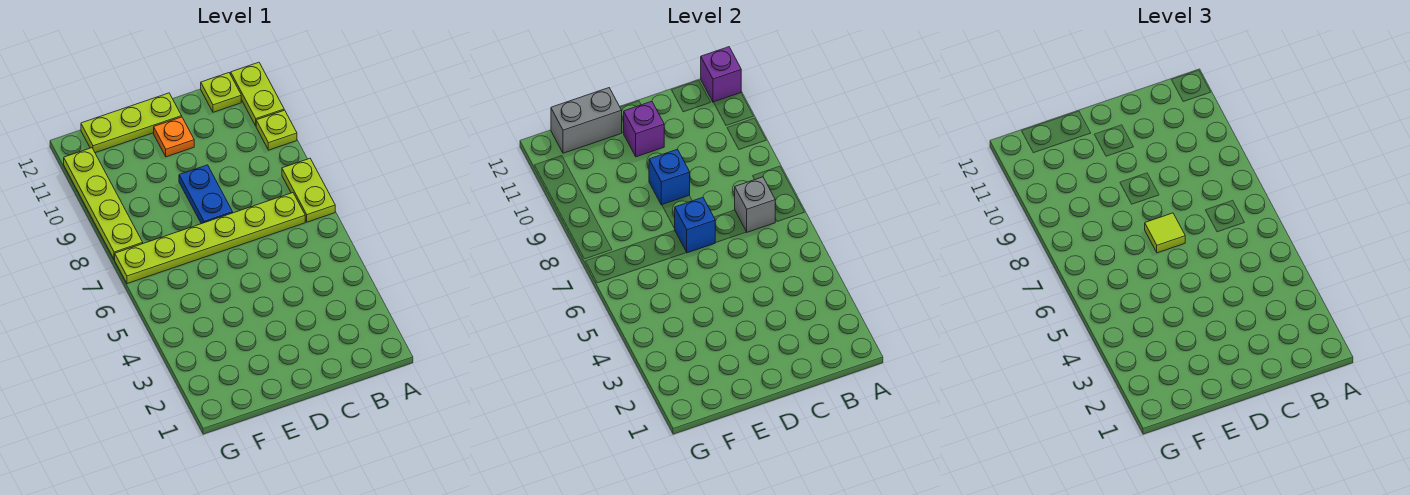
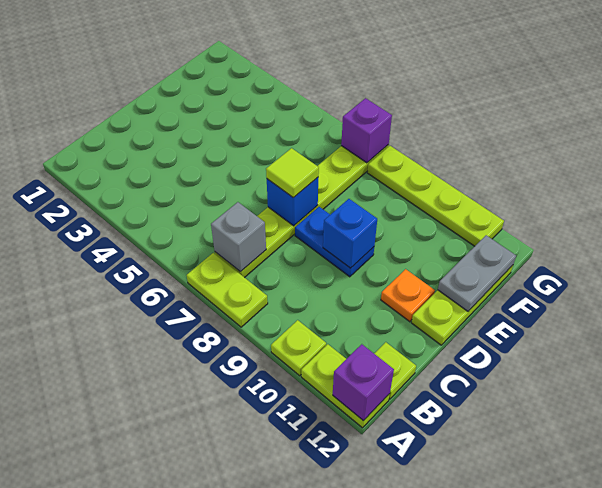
purple 1x1 brick [624,101,664,157] -> purple 1x1 brick moved to [341,98,392,163]
grey 1x2 brick [551,88,622,153] -> grey 1x2 plate [438,235,516,311]

